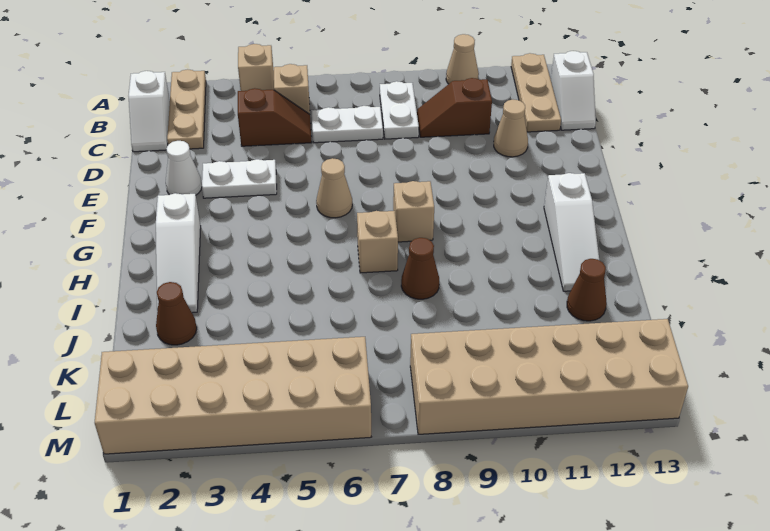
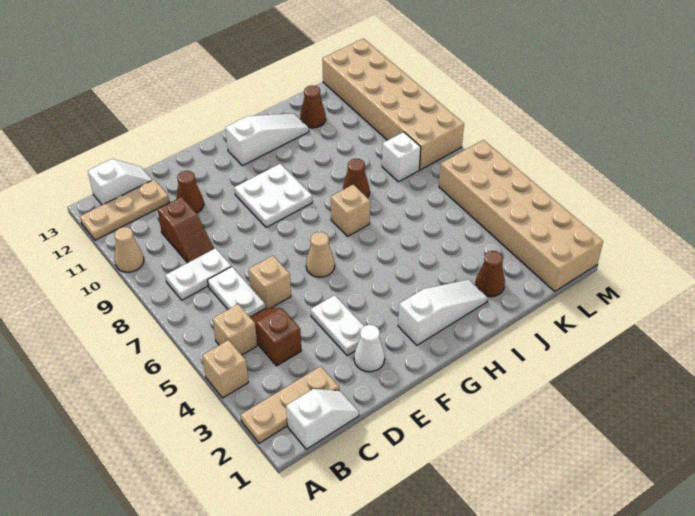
tan 1x1 cone [494,100,528,157] -> brown 1x1 cone [176,171,204,213]
none -> white 2x2 plate [234,164,312,228]
tan 1x1 brick [393,181,434,242] -> tan 1x1 brick moved to [248,256,291,308]
none -> white 1x1 brick [382,132,421,182]

